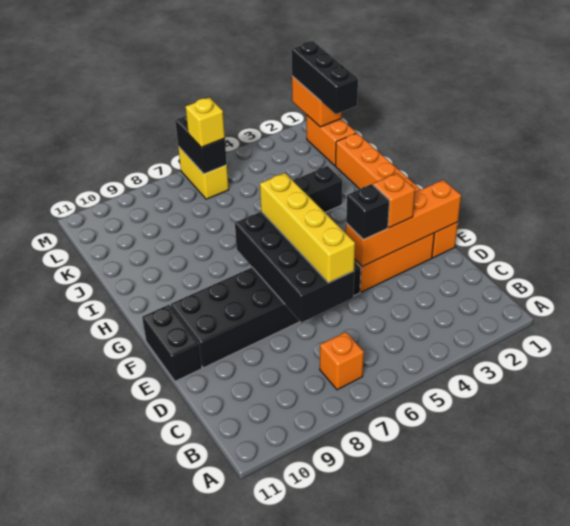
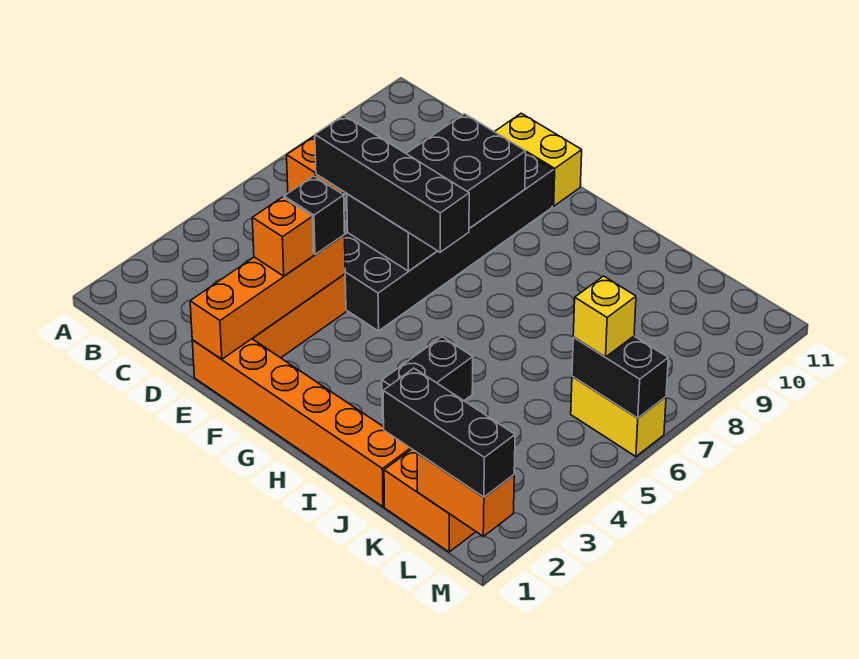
black 2x4 brick [235,212,354,323] -> black 2x4 brick turned to [347,114,526,271]
yellow 1x4 brick [260,173,355,283] -> black 1x4 brick [315,115,469,252]
black 1x2 brick [142,305,202,381] -> yellow 1x2 brick [495,113,582,206]

